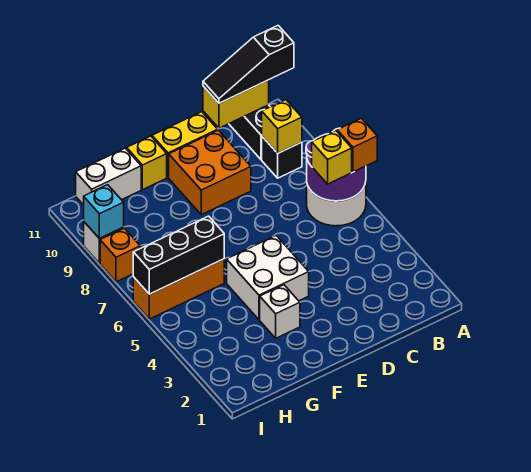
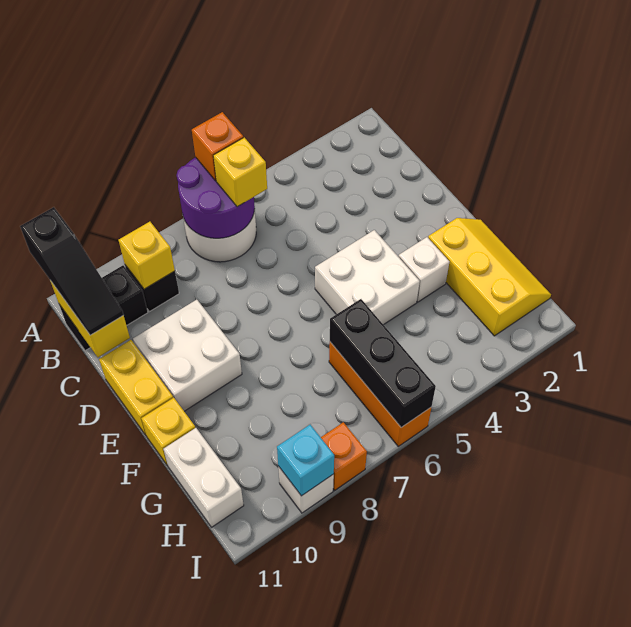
orange 2x2 brick [169,130,251,215] -> white 2x2 brick [133,299,242,411]
none -> yellow 2x3 slope [428,218,551,336]

